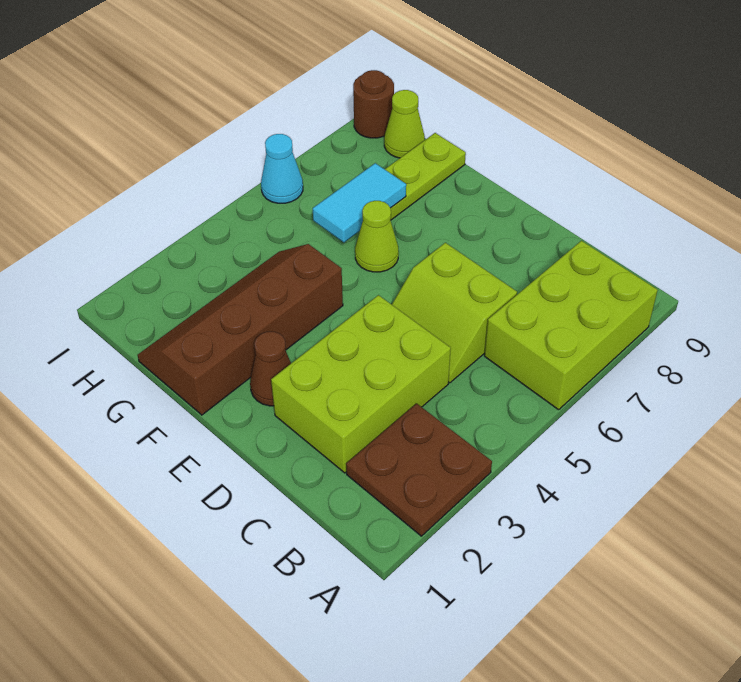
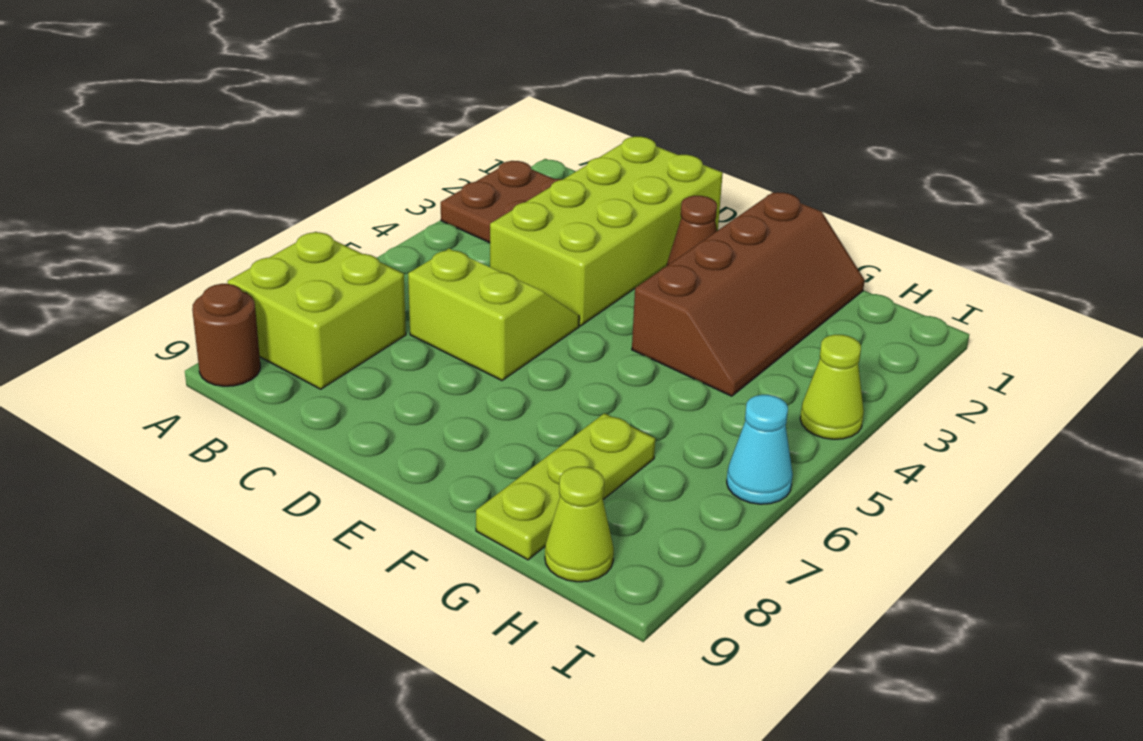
lime 2x3 brick [484,241,658,410] -> lime 2x2 brick [228,232,406,389]
lime 2x3 brick [271,295,451,473] -> lime 2x4 brick [490,137,723,326]
lime 1x1 cone [355,201,399,272] -> lime 1x1 cone moved to [800,335,864,439]
cyan 1x2 tile [313,163,406,242] -> none
brown 1x1 round brick [353,70,394,138] -> brown 1x1 round brick moved to [192,284,260,386]

